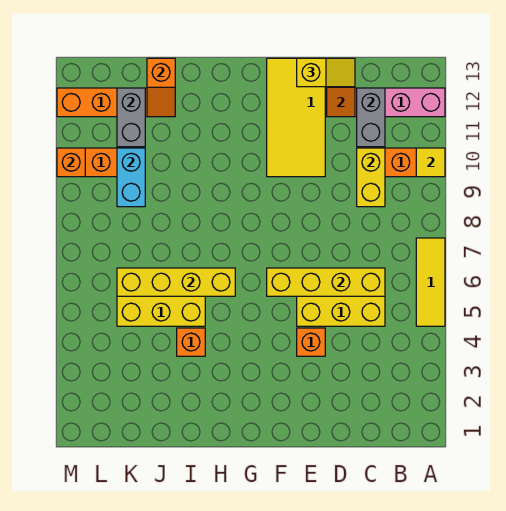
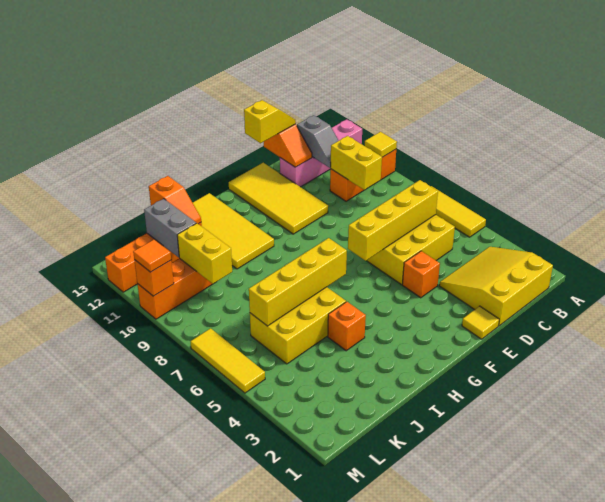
none -> yellow 3x3 slope [439,247,553,326]
grey 1x2 brick [357,88,385,147] -> grey 1x2 slope [297,115,339,168]
none -> yellow 1x1 tile [462,306,499,339]
none -> yellow 2x4 tile [193,193,274,269]
cyan 1x2 brick [117,148,145,207] -> yellow 1x2 brick [177,223,232,284]
none -> yellow 1x3 tile [191,328,265,393]
none -> orange 1x1 tile [133,240,171,272]

